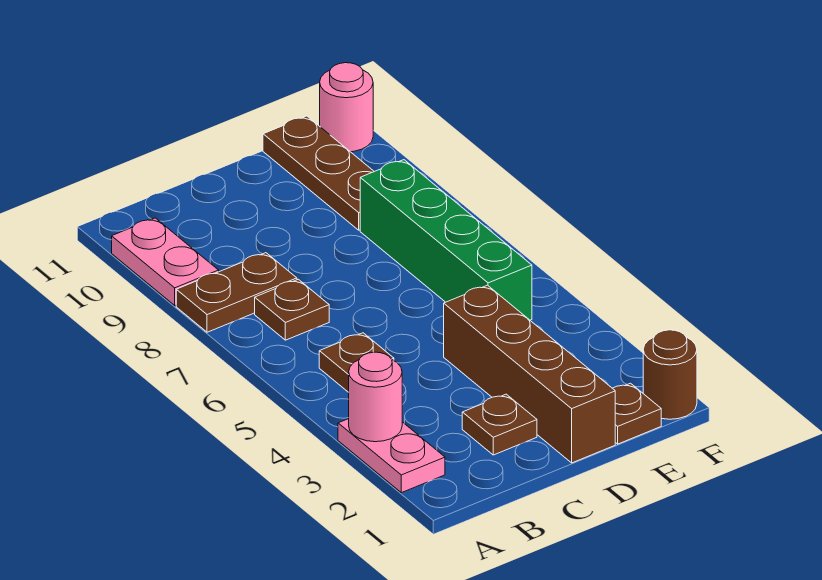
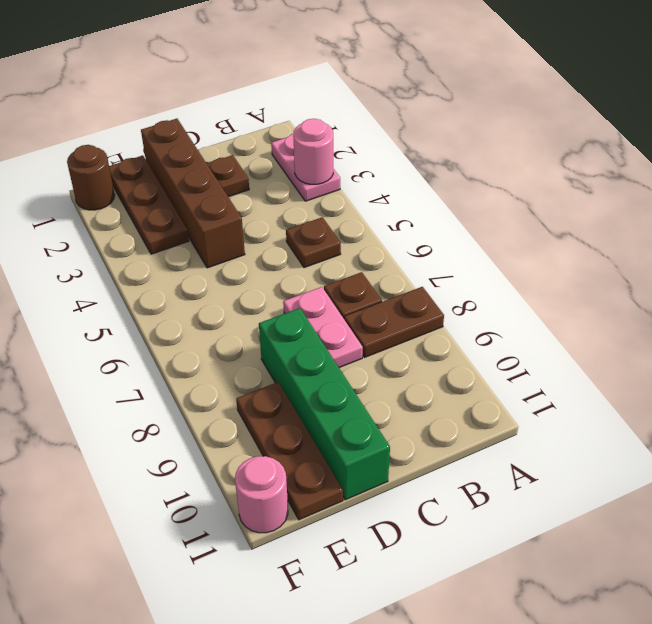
pink 1x2 plate [112,218,219,305] -> pink 1x2 plate moved to [283,287,363,368]
brown 1x1 plate [613,383,661,444] -> brown 1x3 plate [109,155,189,254]
green 1x4 brick [360,160,532,320] -> green 1x4 brick moved to [259,308,390,500]

